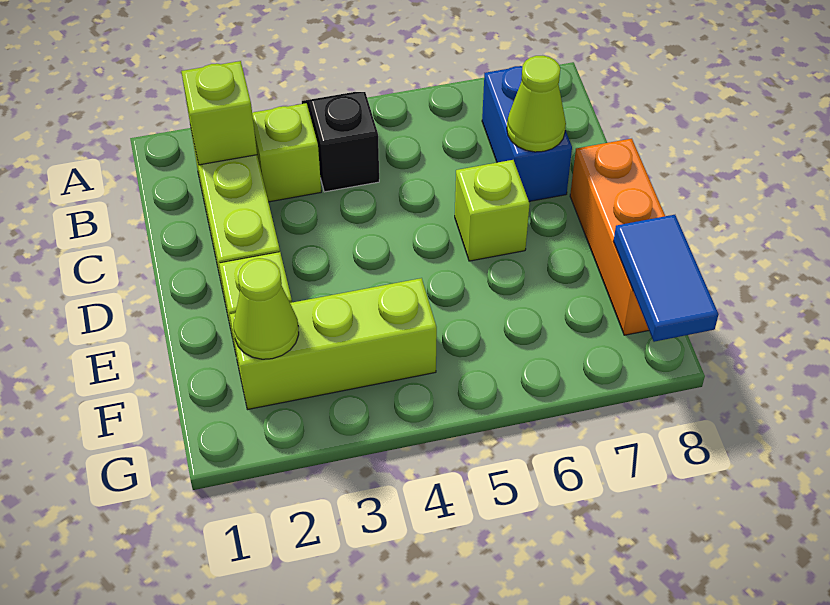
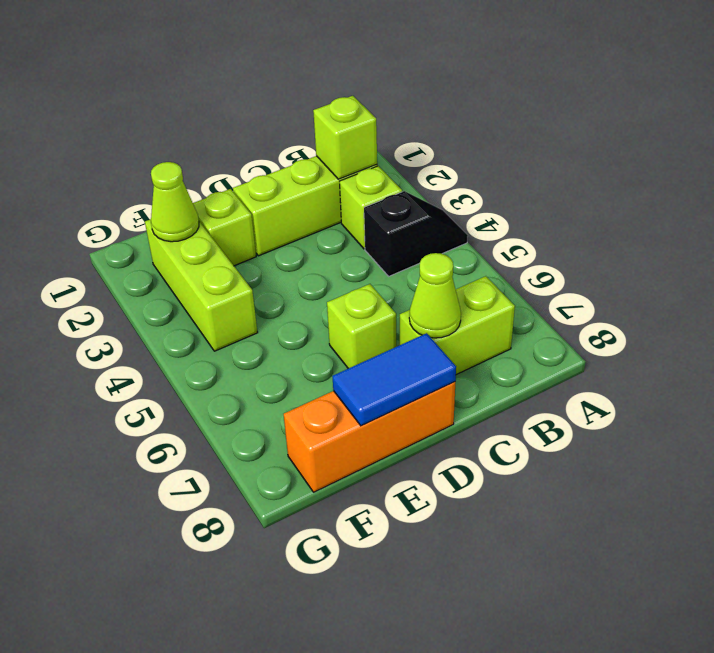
blue 1x2 brick [482,66,572,201] -> lime 1x2 brick [400,276,515,375]
blue 1x2 tile [613,215,719,342] -> blue 1x2 tile moved to [332,333,456,426]

